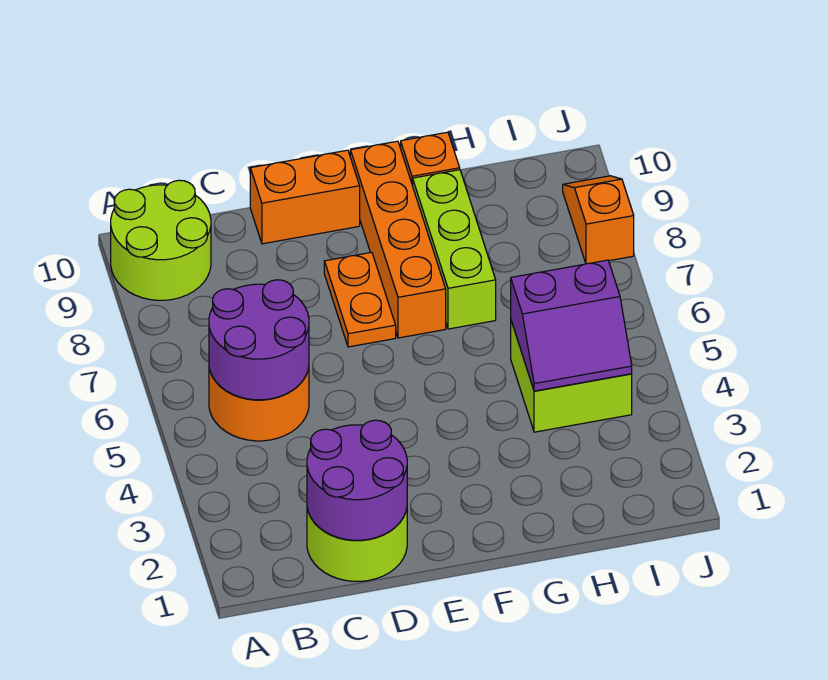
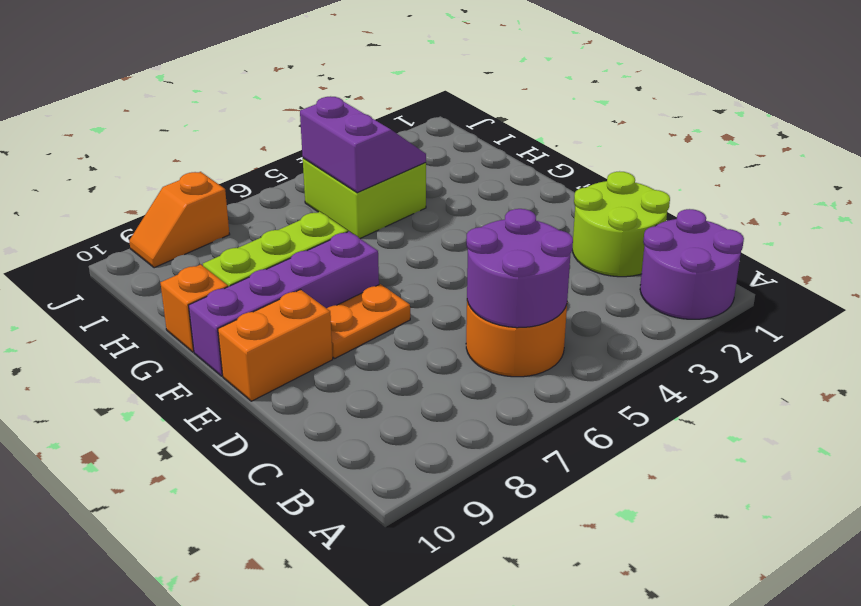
lime 2x2 round brick [111,180,211,300] -> none
purple 2x2 round brick [307,420,407,540] -> purple 2x2 round brick moved to [640,209,744,319]
orange 1x2 brick [250,150,360,244] -> orange 1x2 brick turned to [218,290,333,401]
orange 1x4 brick [350,141,446,338] -> purple 1x4 brick [188,232,379,376]

